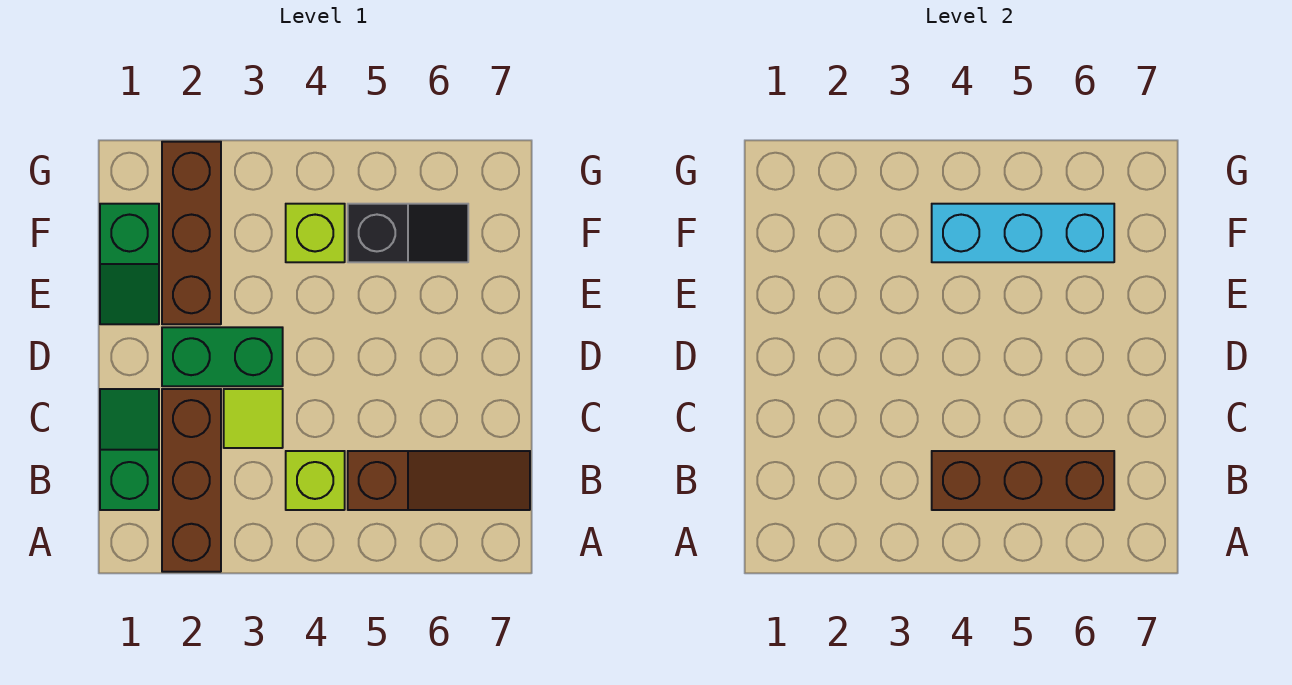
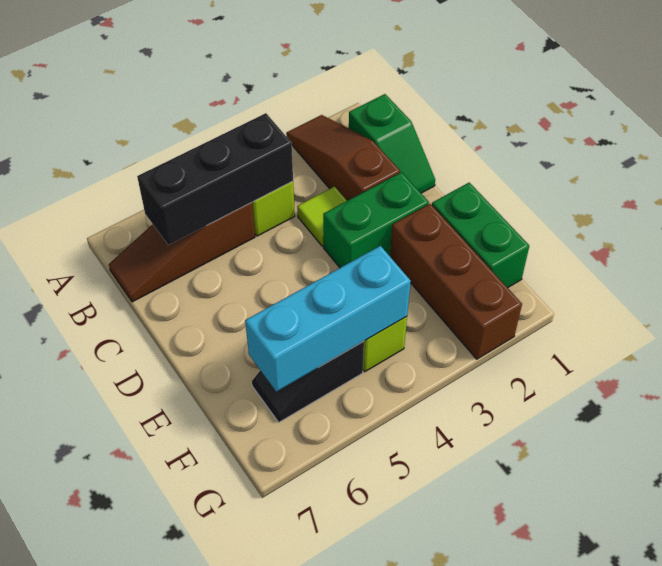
brown 1x3 brick [162,389,221,572] -> brown 1x3 slope [286,115,400,201]
brown 1x3 brick [932,451,1114,510] -> black 1x3 brick [137,113,293,245]
green 1x2 slope [100,204,159,324] -> green 1x2 brick [432,183,529,288]

